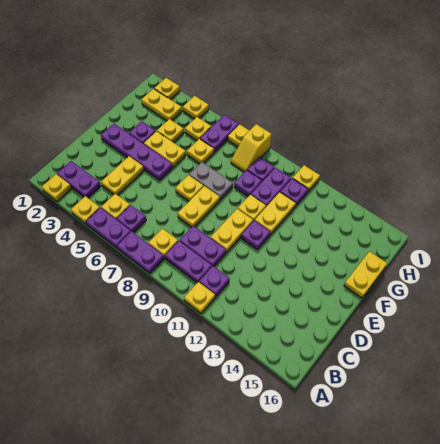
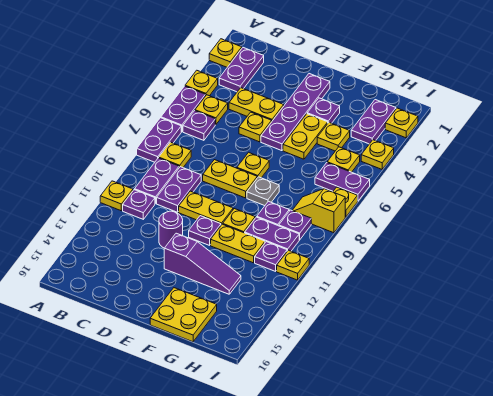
none -> purple 1x1 round brick [159,211,183,248]
none -> purple 1x3 slope [164,233,241,294]
grey 1x2 plate [189,162,233,200] -> grey 1x1 plate [247,177,279,206]
yellow 1x2 plate [344,251,387,298] -> yellow 2x2 plate [150,288,217,342]
yellow 1x1 plate [187,139,214,164] -> yellow 1x1 plate moved to [239,112,272,142]
yellow 1x2 plate [141,89,182,121] -> purple 1x2 plate [351,100,396,144]

